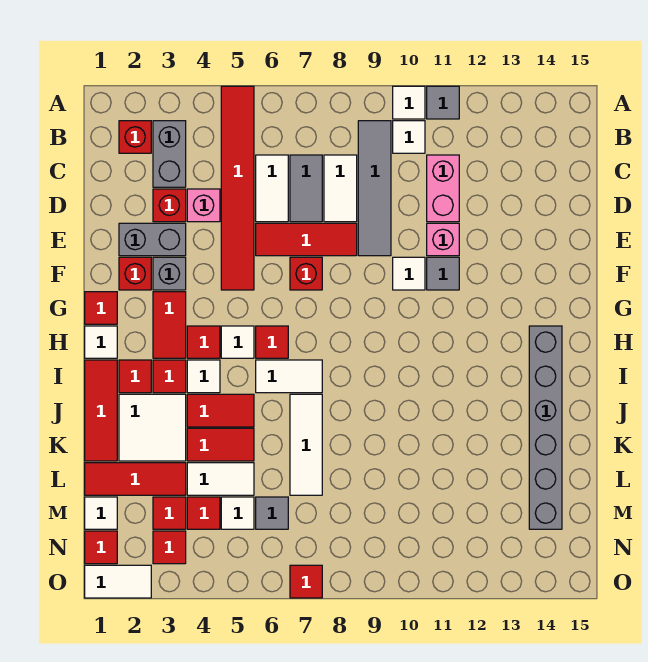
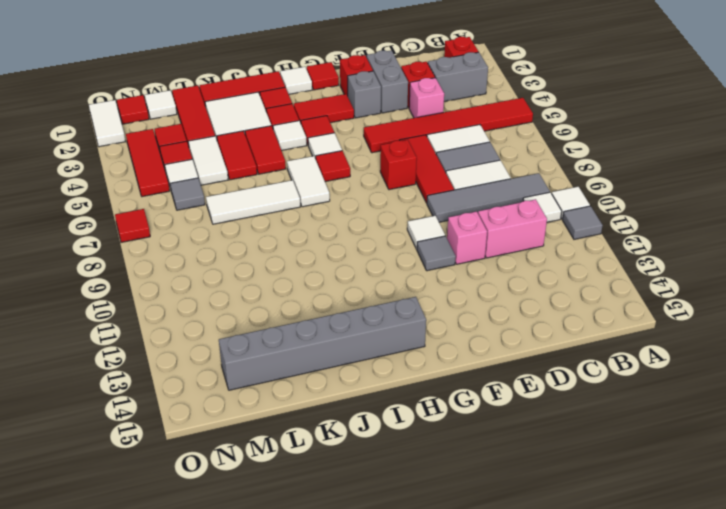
red 1x1 tile [153,531,186,564] -> red 1x3 tile [126,129,170,197]

